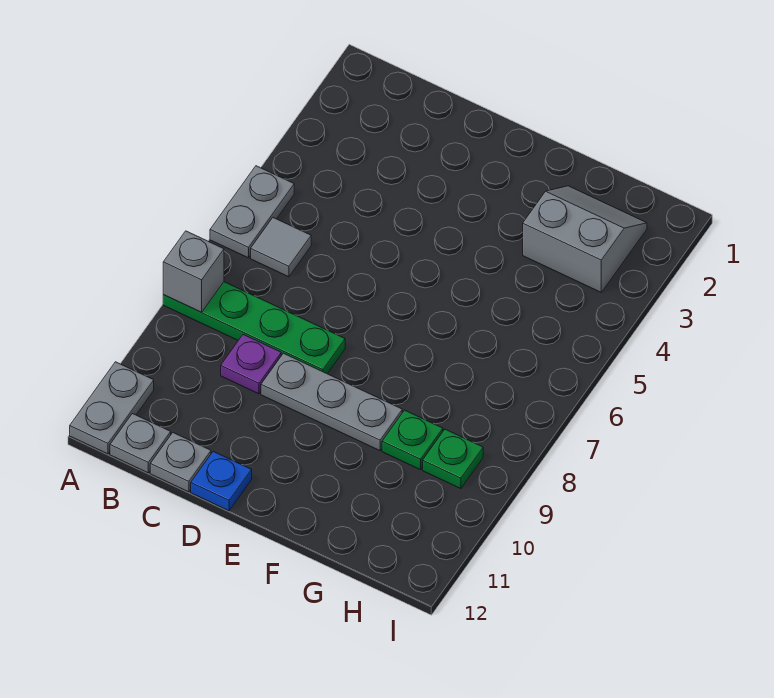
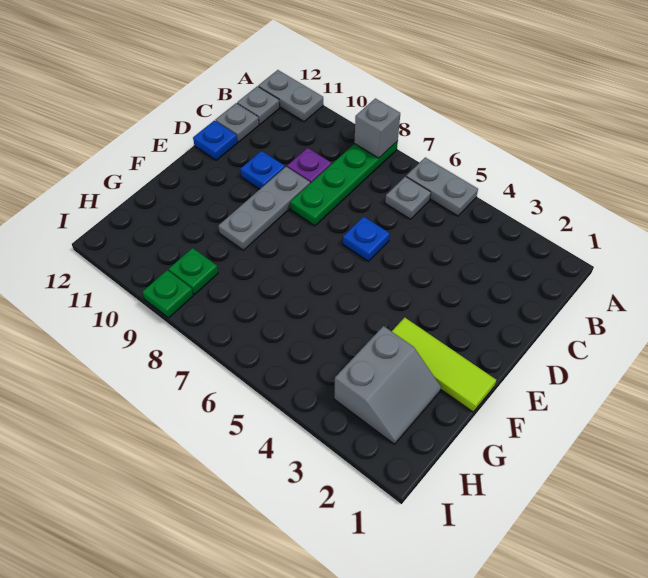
grey 1x1 tile [251,218,311,277] -> grey 1x1 plate [385,177,431,219]
none -> blue 1x1 plate [343,217,390,261]
none -> blue 1x1 plate [240,151,285,189]
none -> lime 1x3 tile [392,317,496,412]
green 1x1 plate [382,410,443,470] -> green 1x1 plate moved to [142,270,193,318]

